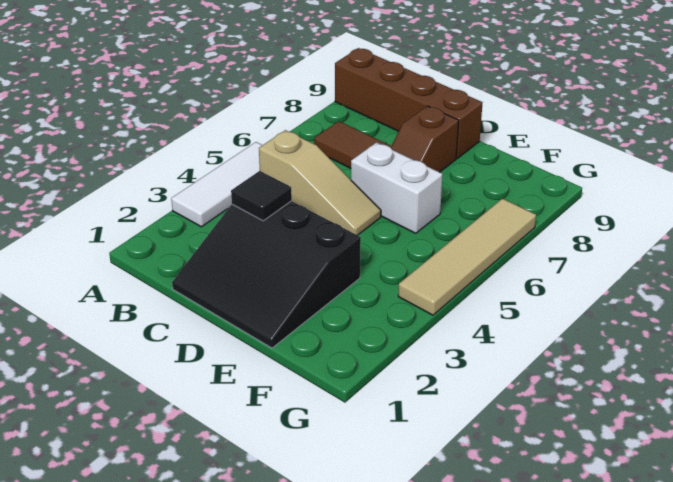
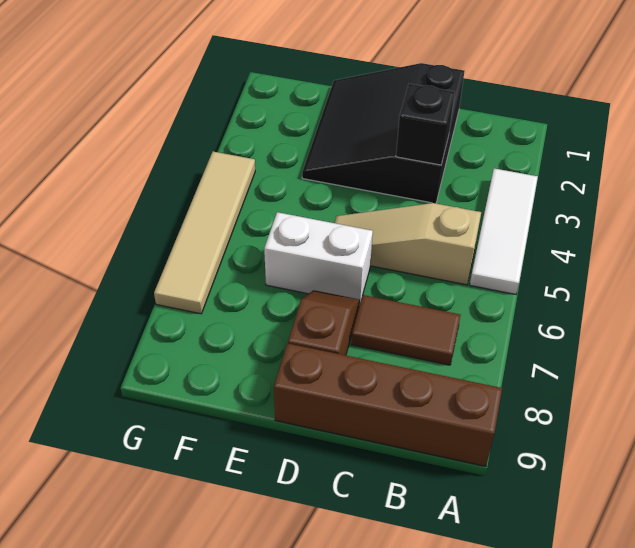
black 3x3 slope [172,201,361,348] -> black 3x3 slope turned to [302,63,464,203]
black 1x1 tile [231,171,292,221] -> black 1x1 brick [396,84,455,165]

